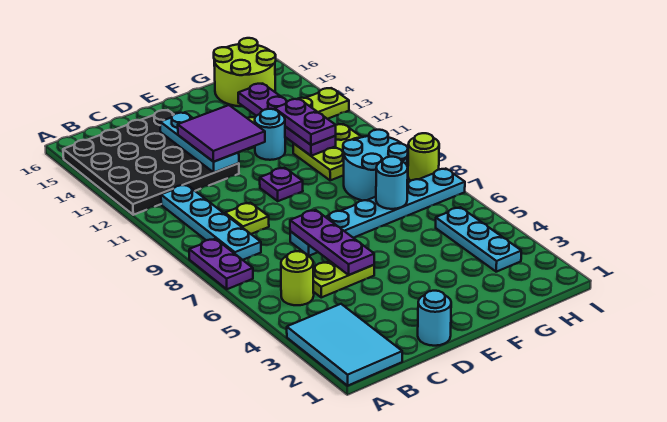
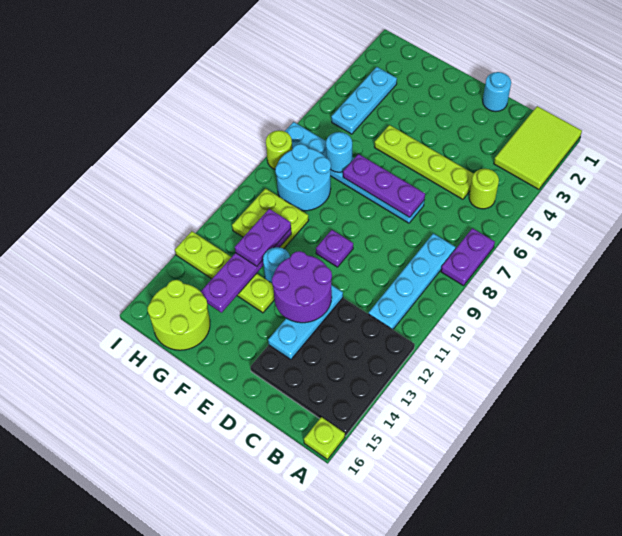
cyan 2x3 tile [287,304,402,386] -> lime 2x3 tile [494,106,582,189]
lime 1x2 plate [313,261,374,297] -> lime 1x4 plate [374,125,474,199]
lime 1x1 plate [225,203,269,234] -> lime 1x1 plate moved to [304,417,345,459]
purple 1x3 plate [290,210,374,275] -> purple 1x3 plate turned to [343,154,425,217]
purple 2x2 tile [178,105,265,162] -> purple 2x2 round brick [272,251,332,323]

